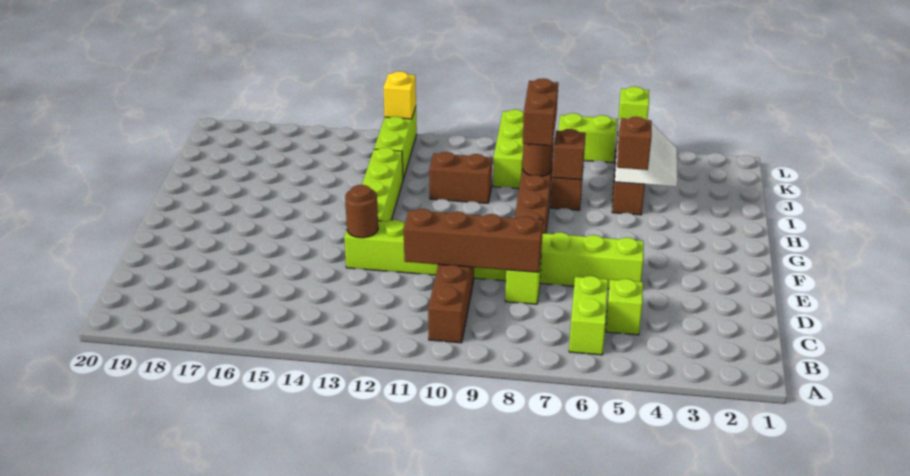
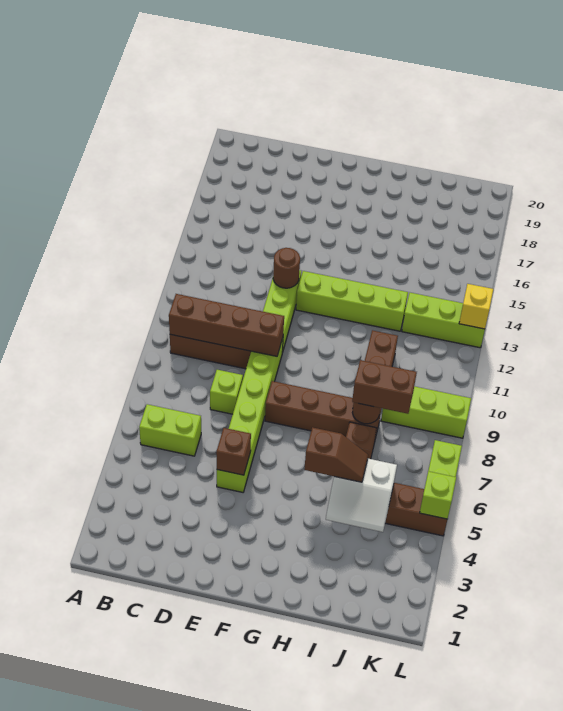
lime 1x1 brick [606,279,643,335] -> none
brown 1x4 brick [403,209,543,272] -> brown 1x4 brick turned to [169,294,284,356]
brown 1x1 brick [552,129,586,180] -> brown 1x1 brick moved to [216,428,251,475]

